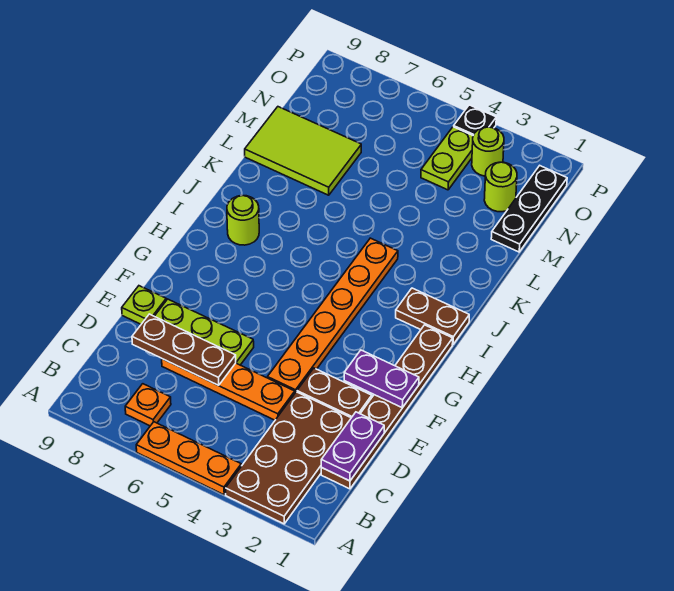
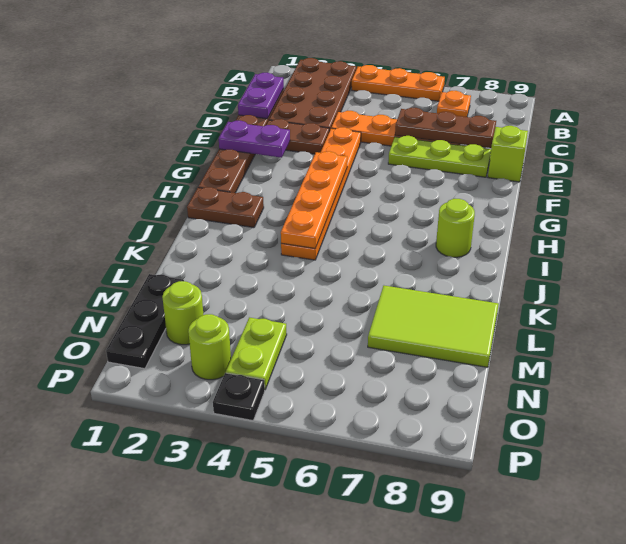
lime 1x1 plate [122,286,166,324] -> lime 1x1 brick [488,126,528,182]
none -> orange 1x4 plate [281,151,347,248]

